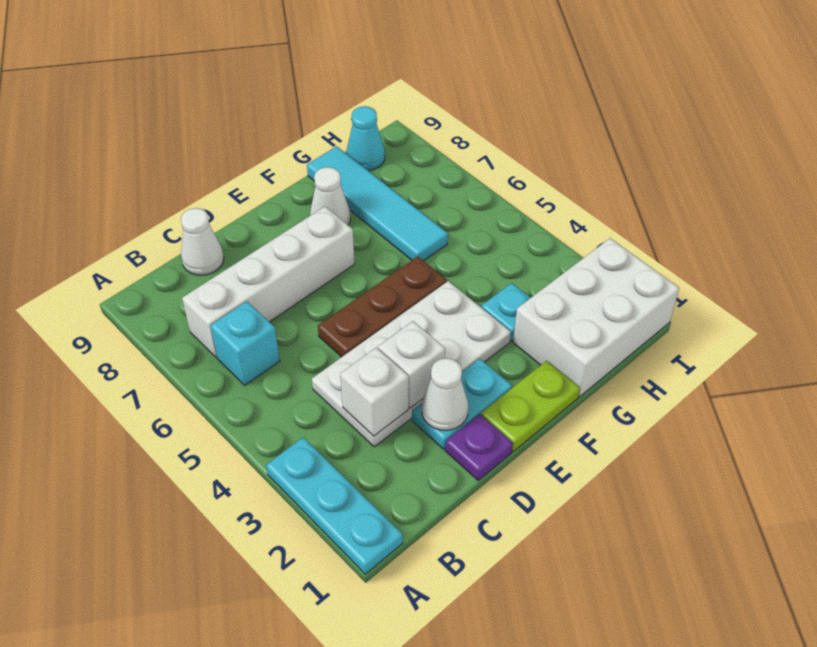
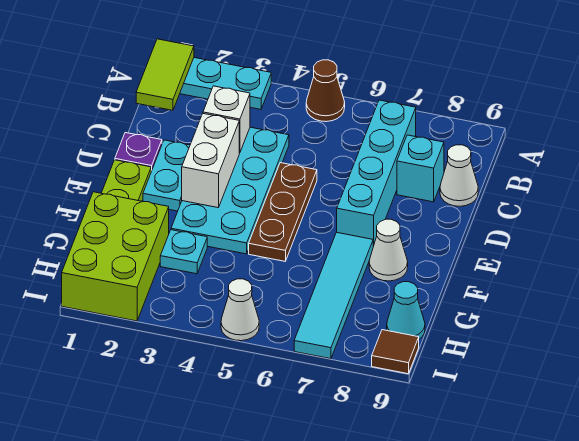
none -> lime 1x2 tile [136,39,194,110]
none -> brown 1x1 cone [306,60,345,122]
cyan 1x1 brick [211,301,280,385] -> cyan 1x1 brick moved to [397,135,444,202]
white 1x4 brick [182,207,355,358] -> cyan 1x4 brick [337,100,416,246]
white 2x4 plate [312,281,511,447] -> cyan 2x4 plate [171,127,289,254]
white 1x1 cone [422,358,468,430] -> white 1x1 cone moved to [221,279,259,341]
white 1x1 brick [378,321,445,408] -> white 1x2 brick [182,114,239,208]
white 2x3 brick [513,238,679,397] -> lime 2x3 brick [62,192,169,321]
cyan 1x4 tile [307,146,448,261] -> cyan 1x4 tile turned to [294,232,373,359]
none -> brown 1x1 tile [372,330,419,374]

